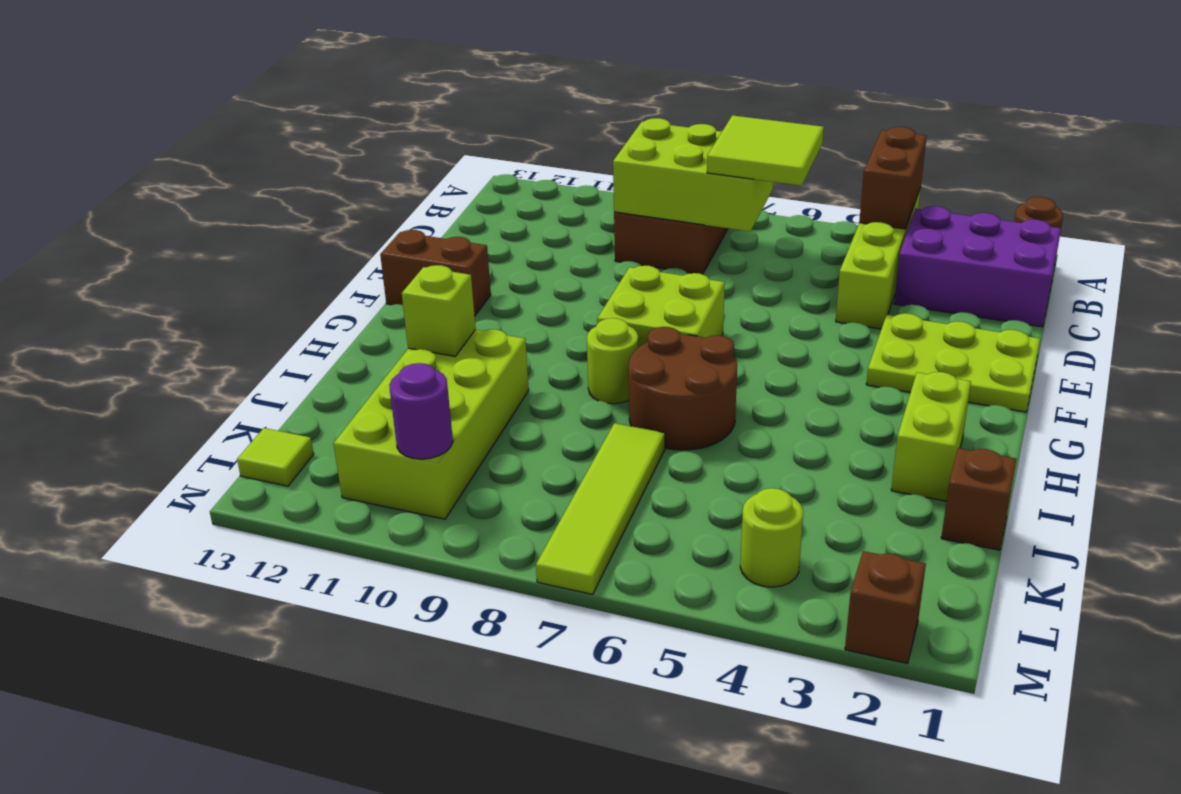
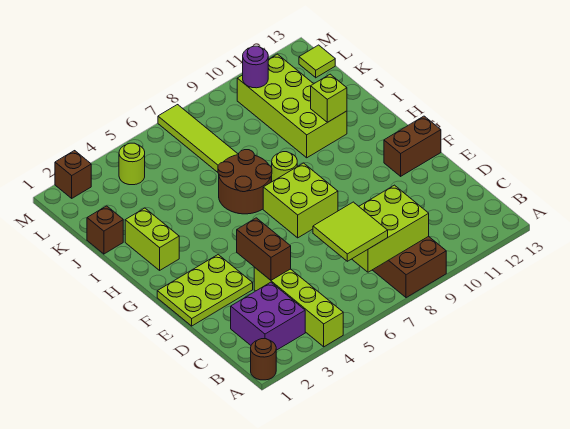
brown 1x2 brick [859,127,927,229] -> brown 1x2 brick moved to [237,218,291,280]
purple 2x3 brick [894,206,1061,327] -> purple 2x2 brick [231,282,305,350]

